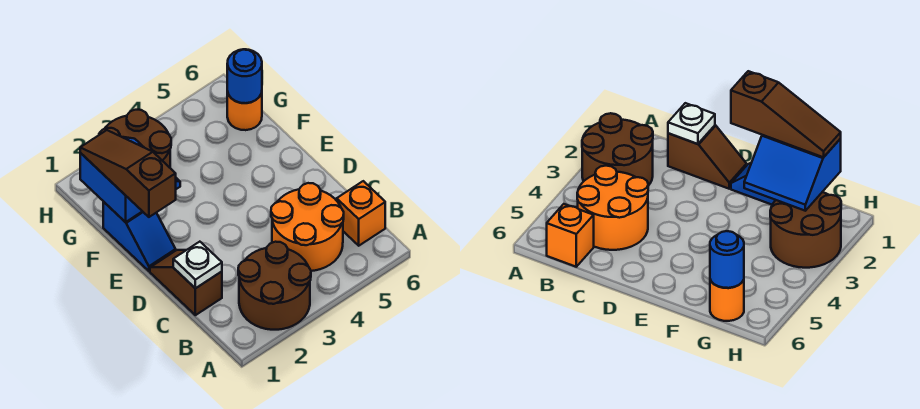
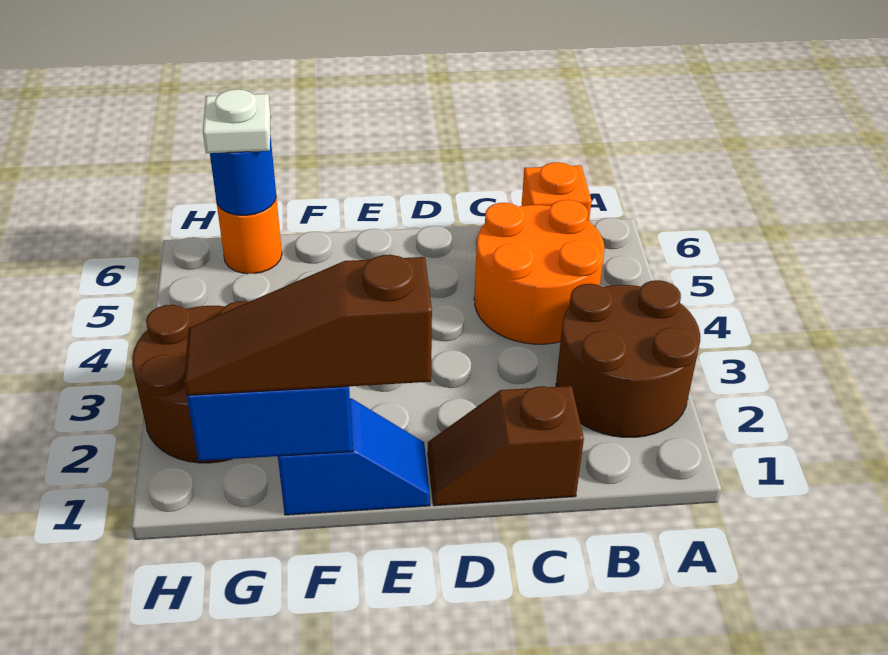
white 1x1 plate [173,242,222,288] -> white 1x1 plate moved to [203,89,271,153]

